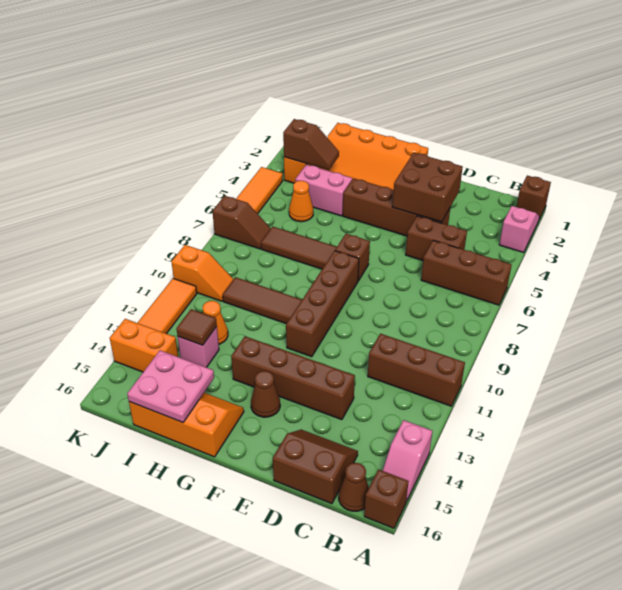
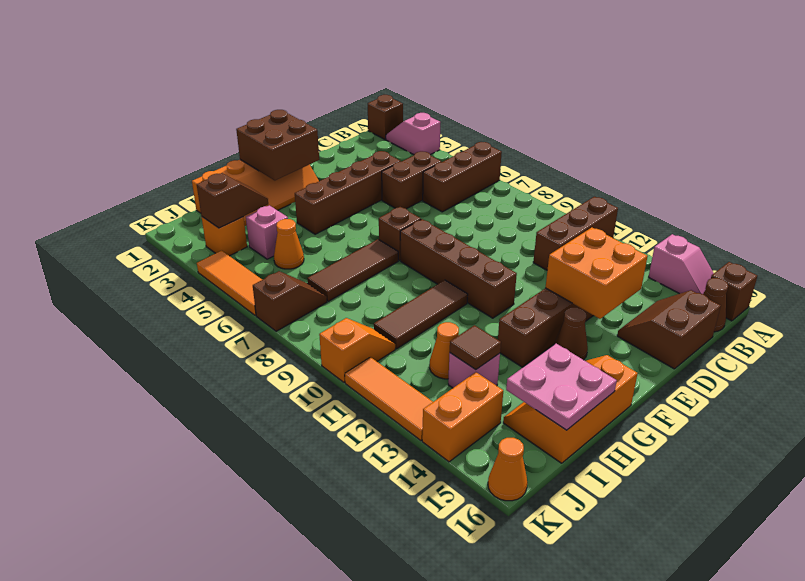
brown 2x2 brick [392,153,463,222] -> brown 2x2 brick moved to [236,110,319,180]
none -> orange 2x2 brick [545,227,648,319]
pink 1x2 brick [296,165,352,216] -> pink 1x1 brick [246,205,288,259]
none -> orange 1x1 cone [488,438,527,501]

